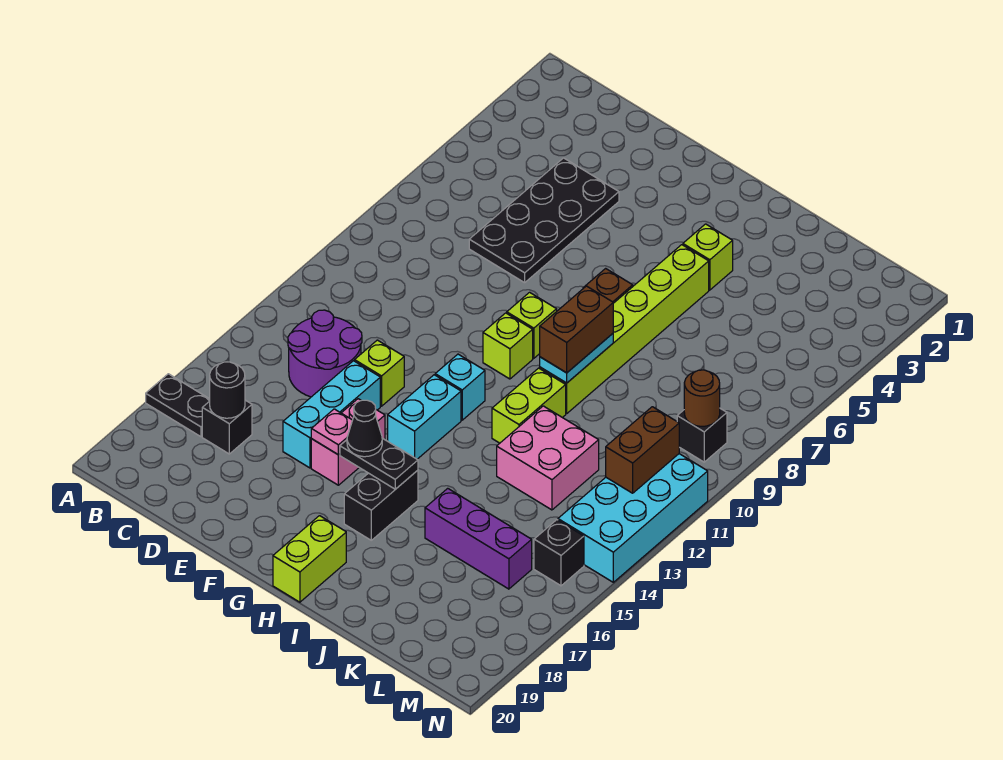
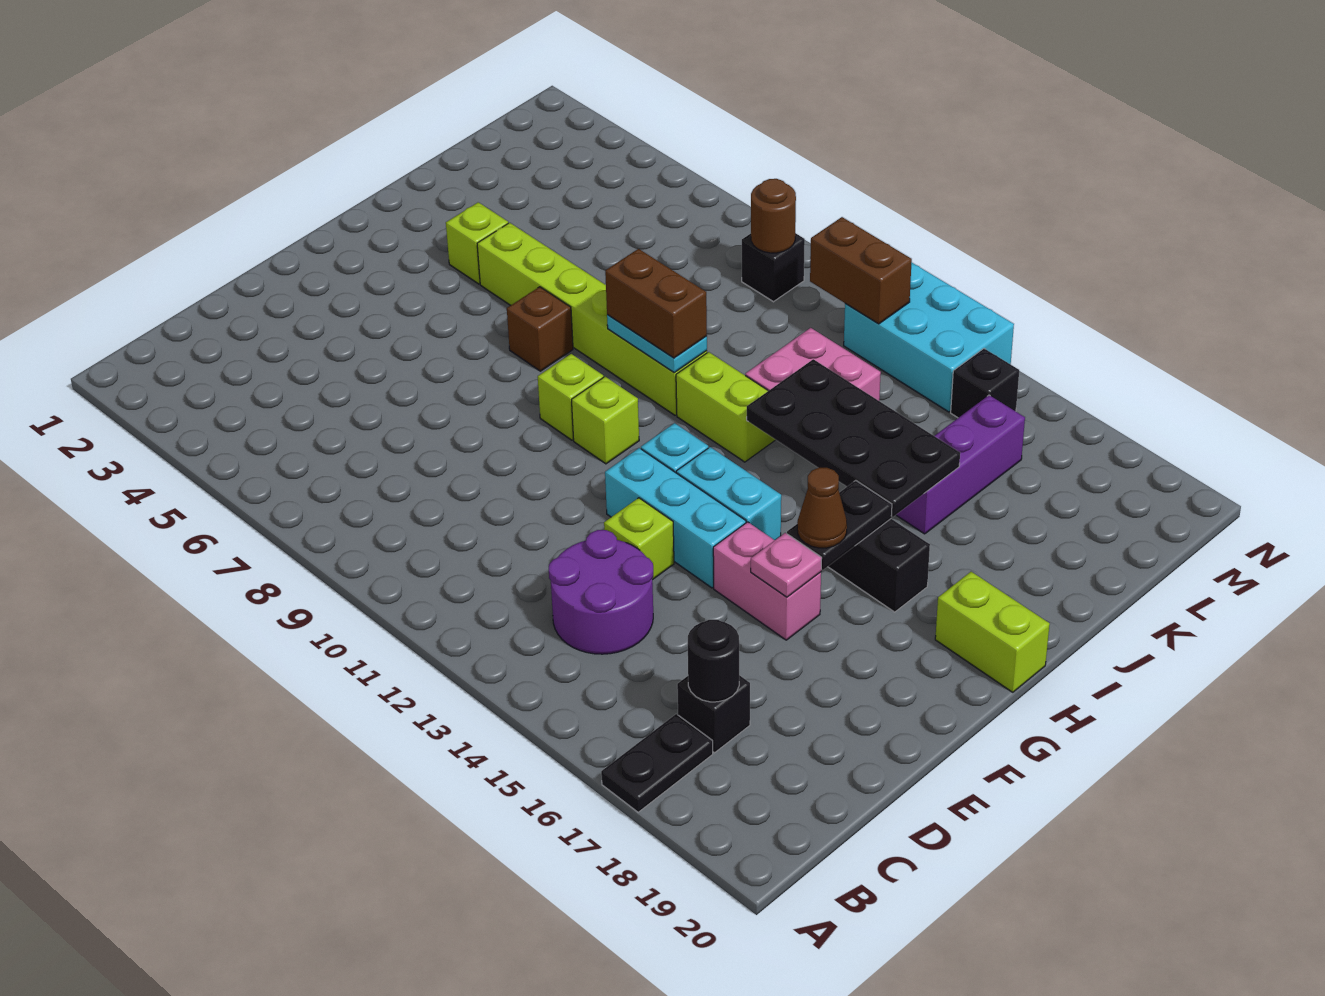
black 2x4 plate [469,158,619,283] -> black 2x4 plate moved to [747,359,960,517]
cyan 1x3 brick [283,361,380,468] -> cyan 1x3 brick moved to [605,448,746,588]
black 1x1 cone [347,400,382,457] -> brown 1x1 cone [797,468,847,548]
cyan 2x4 brick [558,454,708,582] -> cyan 2x3 brick [844,262,1014,412]

